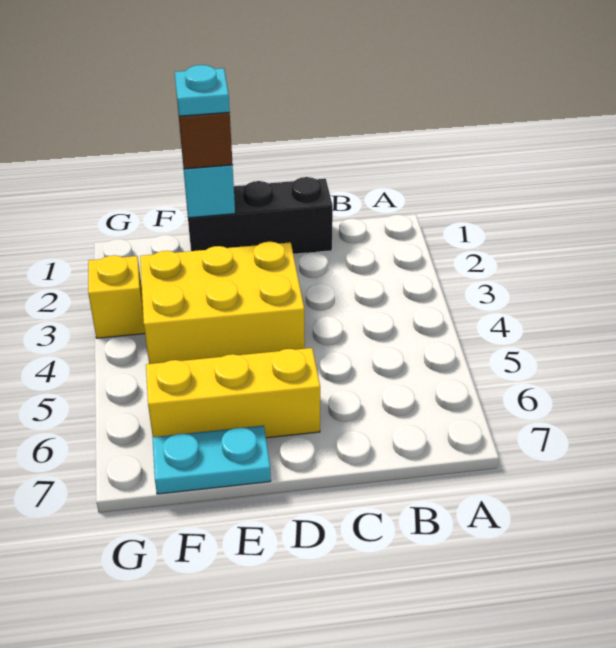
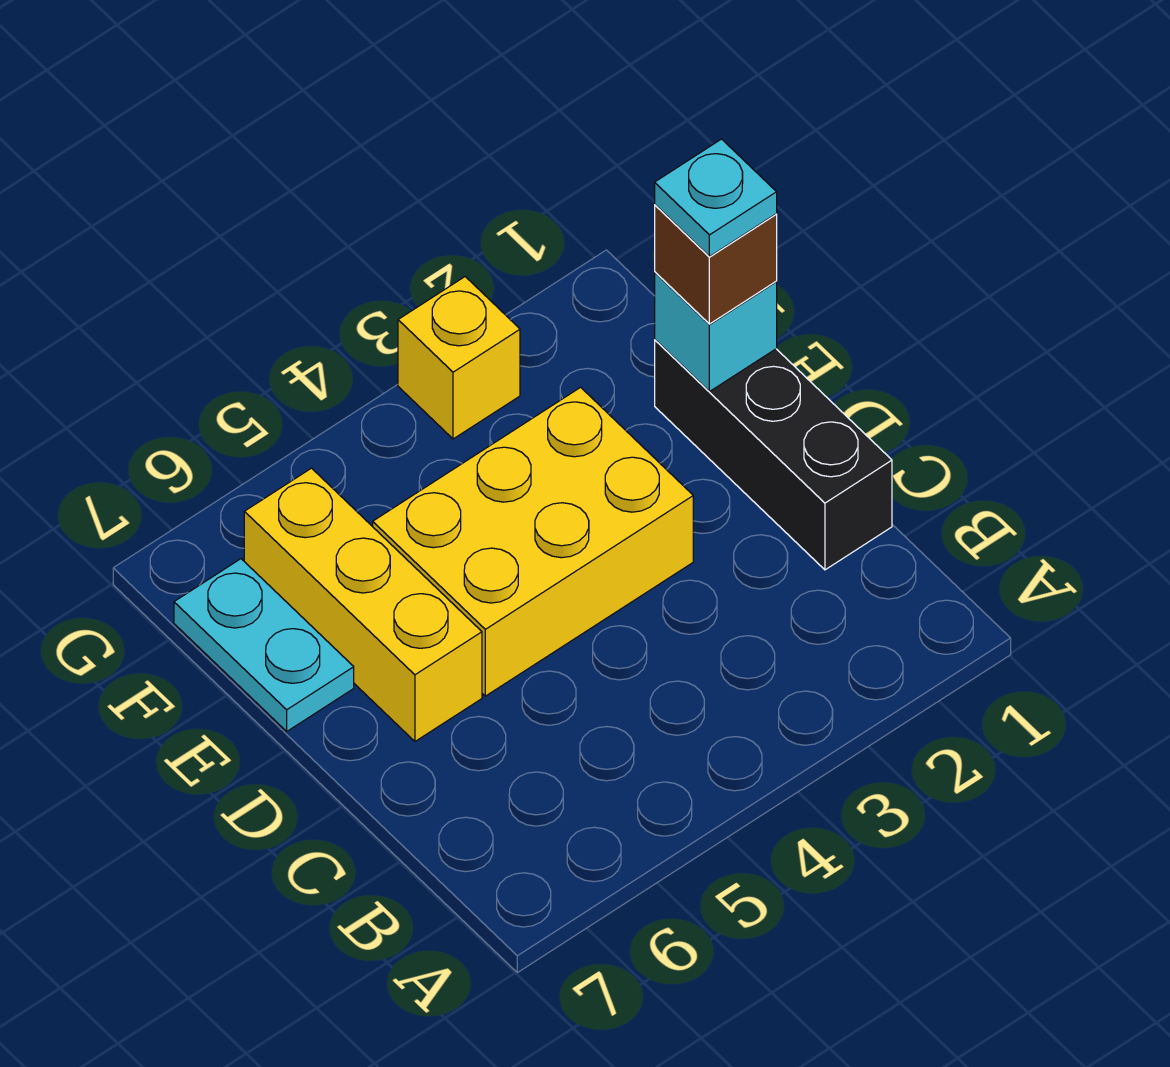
yellow 2x3 brick [140,242,305,364] -> yellow 2x3 brick turned to [373,387,693,696]

